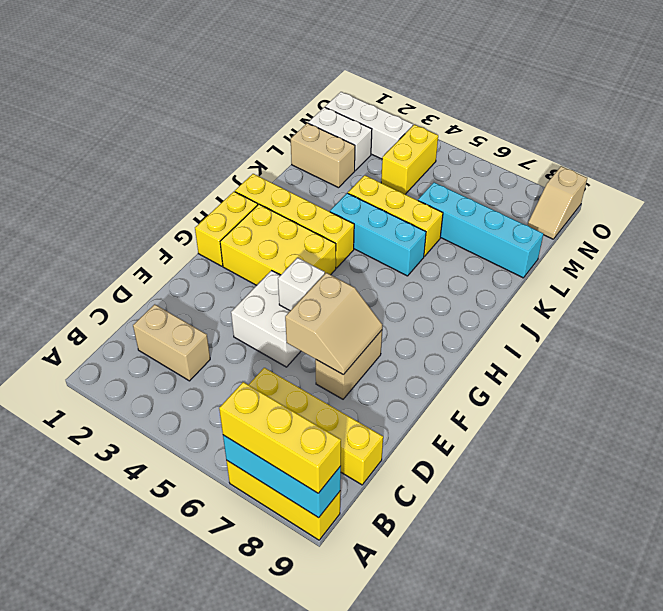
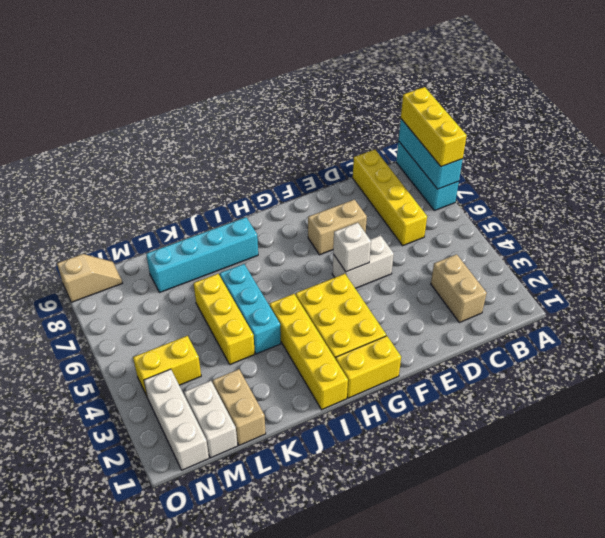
yellow 1x3 brick [226,460,340,540] -> cyan 1x3 brick [396,141,459,211]
white 2x2 brick [231,271,301,367] -> white 1x2 brick [332,236,394,288]
tan 2x2 slope [285,273,382,375] -> none
cyan 1x4 brick [418,182,543,278] -> cyan 1x4 brick turned to [146,217,258,293]

